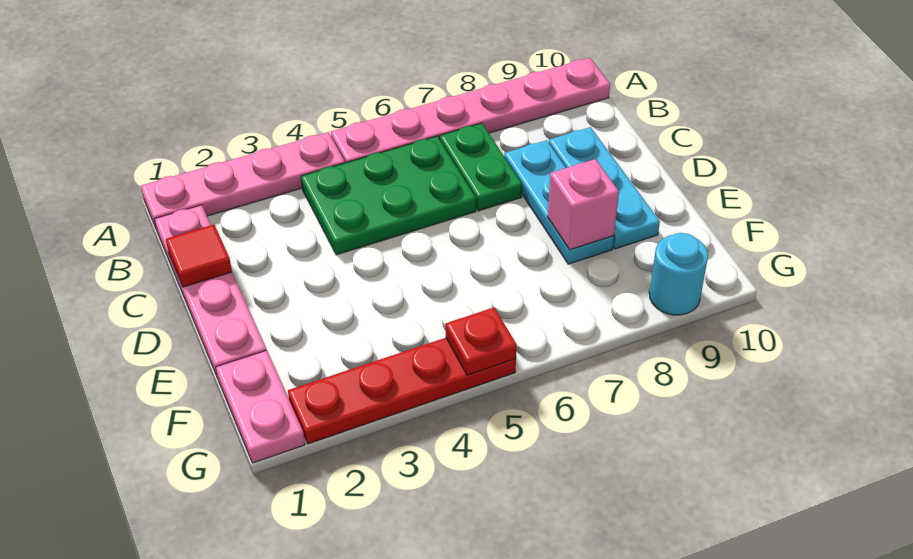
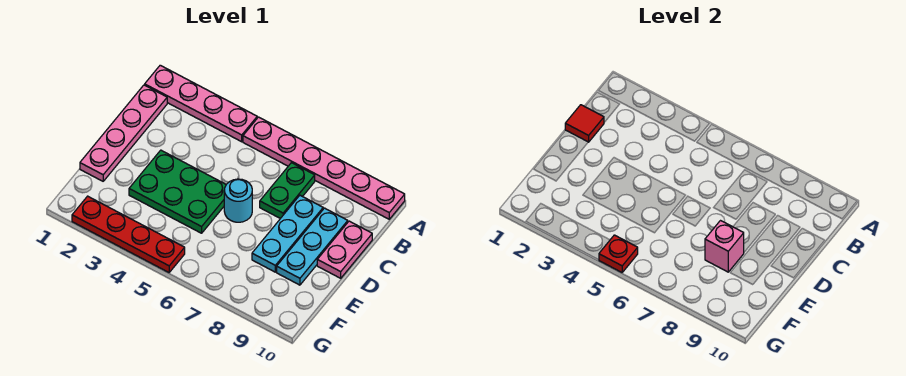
green 2x3 plate [301,136,476,255] -> green 2x3 plate moved to [129,150,226,233]
pink 1x2 plate [216,350,305,463] -> pink 1x2 plate moved to [317,221,372,278]
cyan 1x1 round brick [649,233,708,315] -> cyan 1x1 round brick moved to [224,179,252,222]

